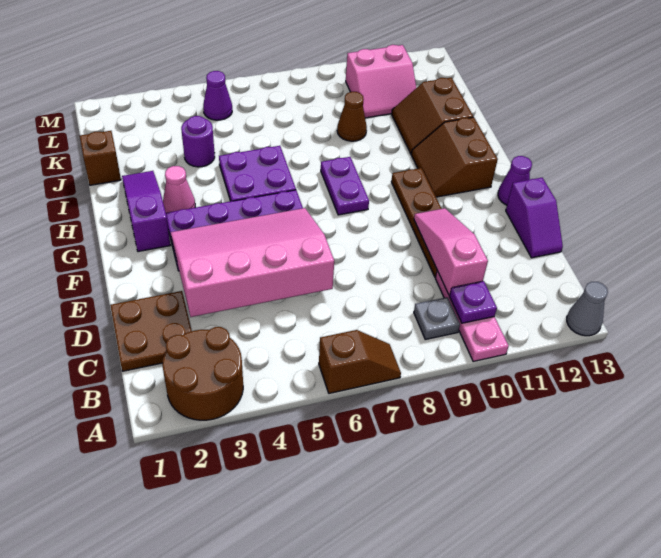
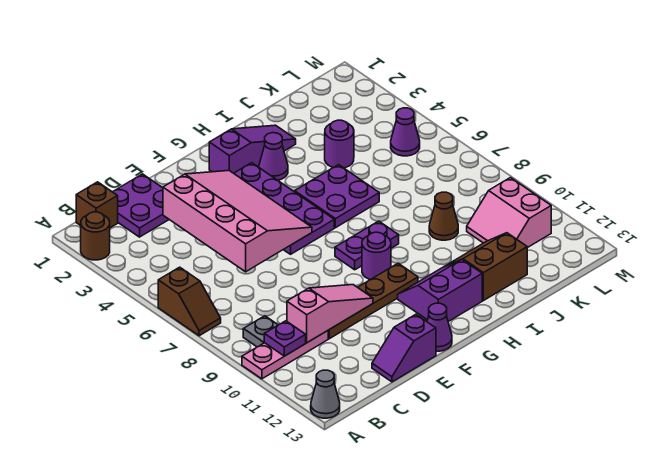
brown 2x2 round brick [162,327,243,420] -> brown 1x1 round brick [81,212,110,260]
brown 2x2 plate [110,291,192,371] -> purple 2x2 plate [113,174,169,237]
none -> purple 1x1 round brick [362,232,391,280]
brown 2x2 slope [411,117,498,197] -> purple 2x2 slope [398,259,482,322]
pink 1x1 cone [163,166,195,213] -> purple 1x1 cone [259,133,288,180]
brown 1x1 brick [80,131,121,185] -> brown 1x1 brick moved to [76,182,118,228]

